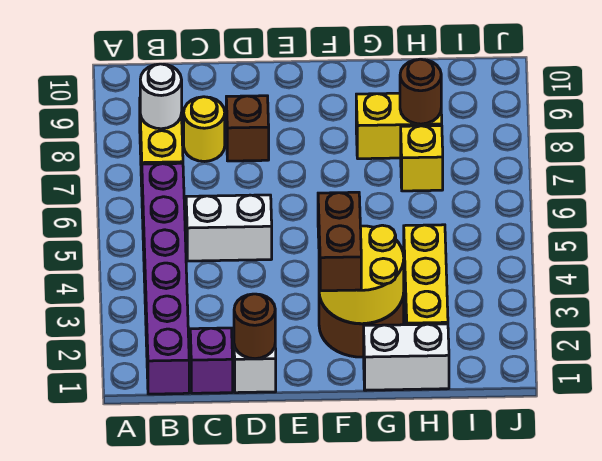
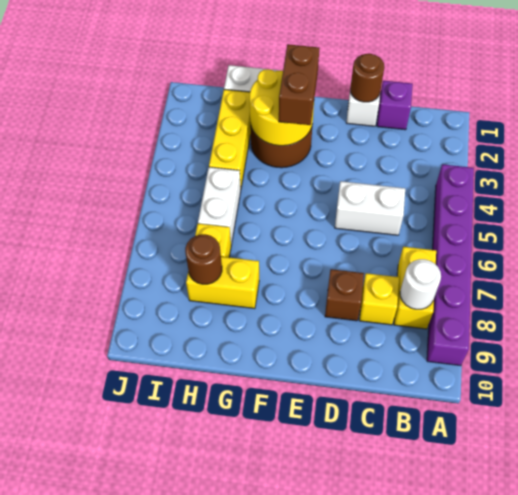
purple 1x6 brick [142,163,189,394] -> purple 1x6 brick moved to [427,164,474,366]
yellow 1x1 round brick [184,97,225,162] -> yellow 1x1 brick [359,273,399,325]
none -> white 1x2 brick [198,167,241,245]

